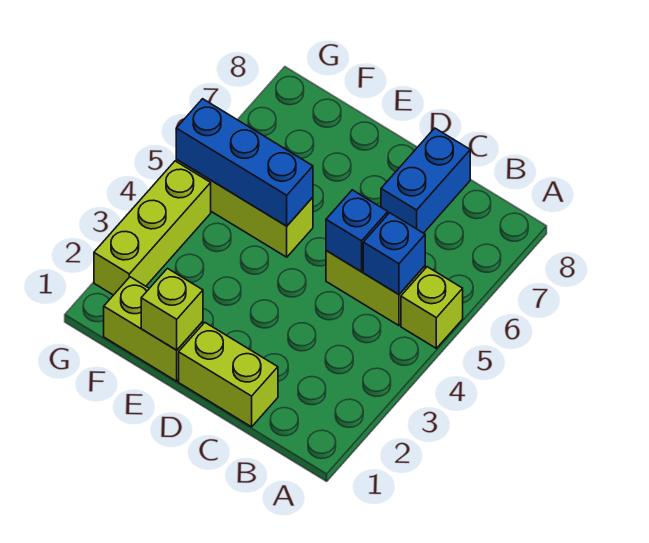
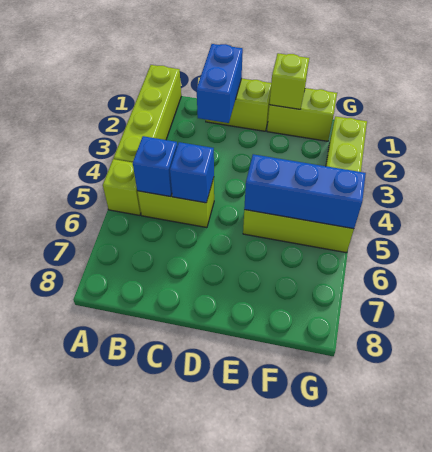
none -> lime 1x4 brick [114,65,181,162]
blue 1x2 brick [381,128,470,233] -> blue 1x2 brick moved to [197,44,243,123]

